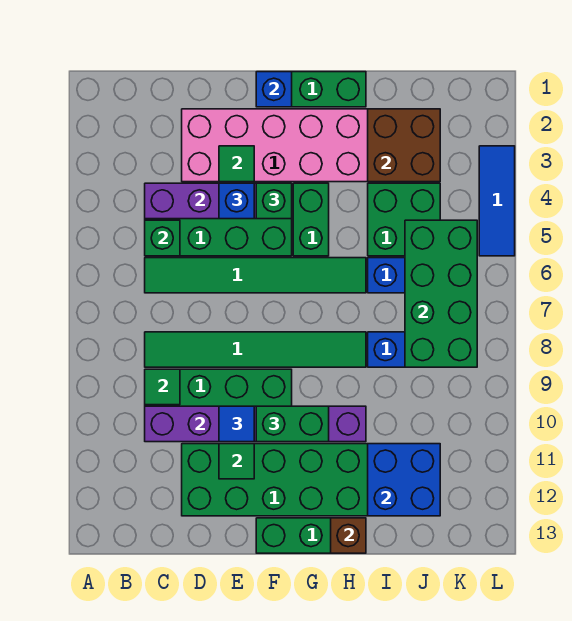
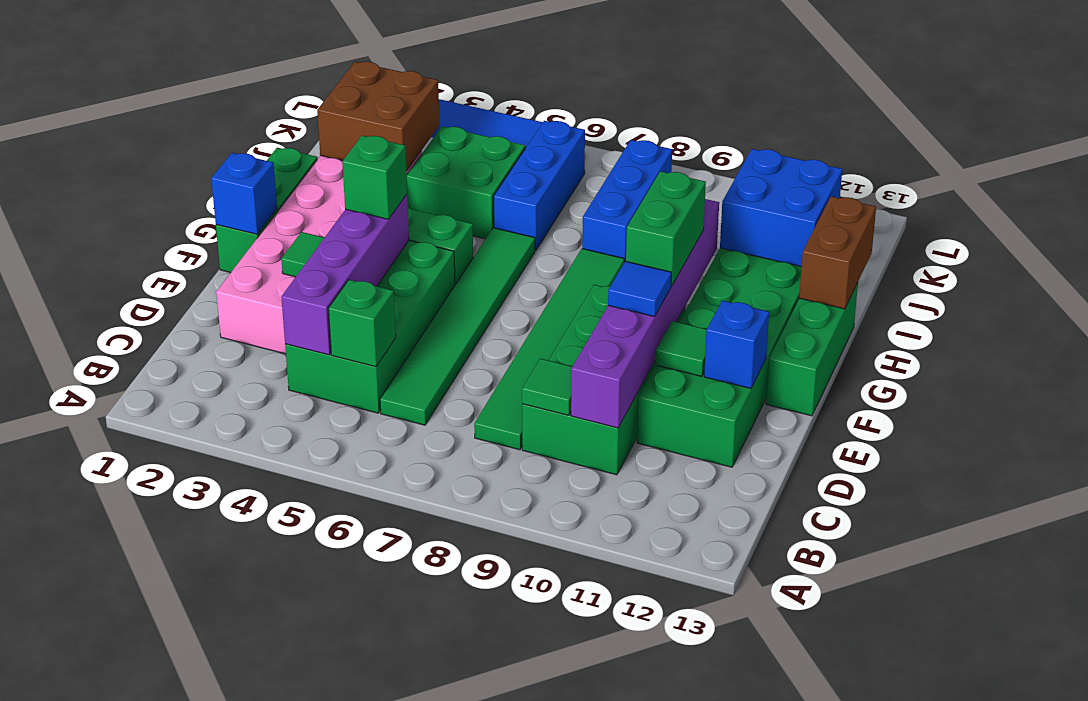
blue 1x1 brick [219,183,254,219] -> blue 1x1 brick moved to [704,301,769,388]
brown 1x1 brick [331,518,366,553] -> brown 1x2 brick [799,196,876,309]
green 2x4 brick [405,220,477,367] -> none

